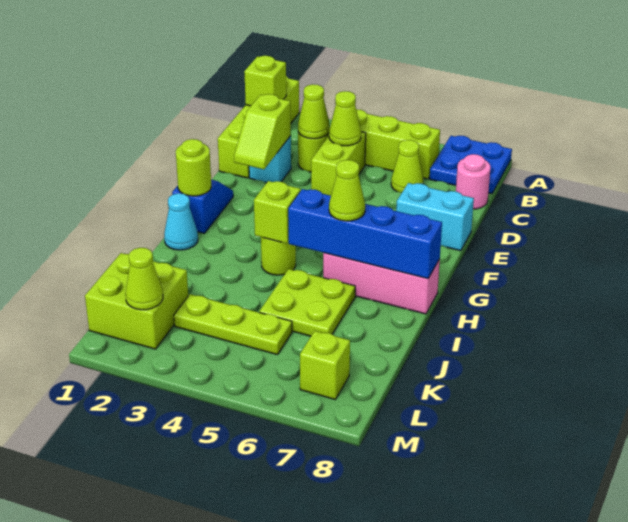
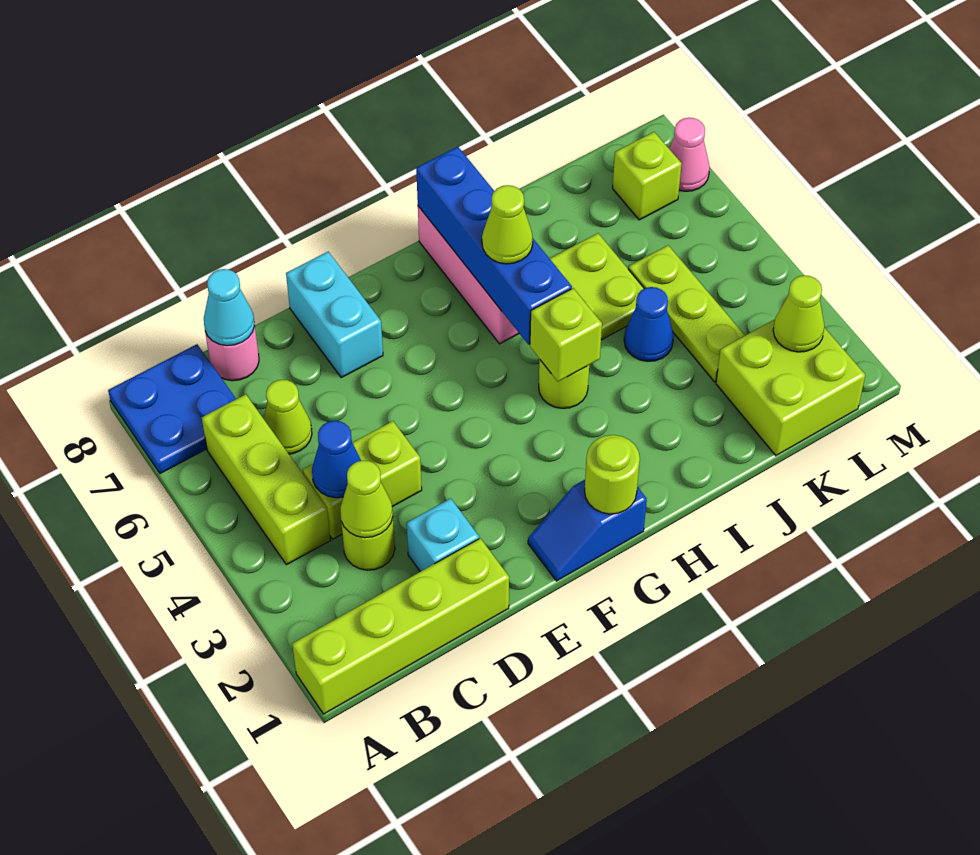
lime 1x1 brick [244,56,286,106] -> none
lime 1x1 cone [329,91,361,146] -> blue 1x1 cone [312,421,361,498]
lime 1x2 slope [234,94,291,169] -> none
cyan 1x1 cone [164,193,198,250] -> cyan 1x1 cone moved to [204,269,254,346]
none -> blue 1x1 cone [624,287,674,361]
none -> pink 1x1 cone [669,118,710,191]

